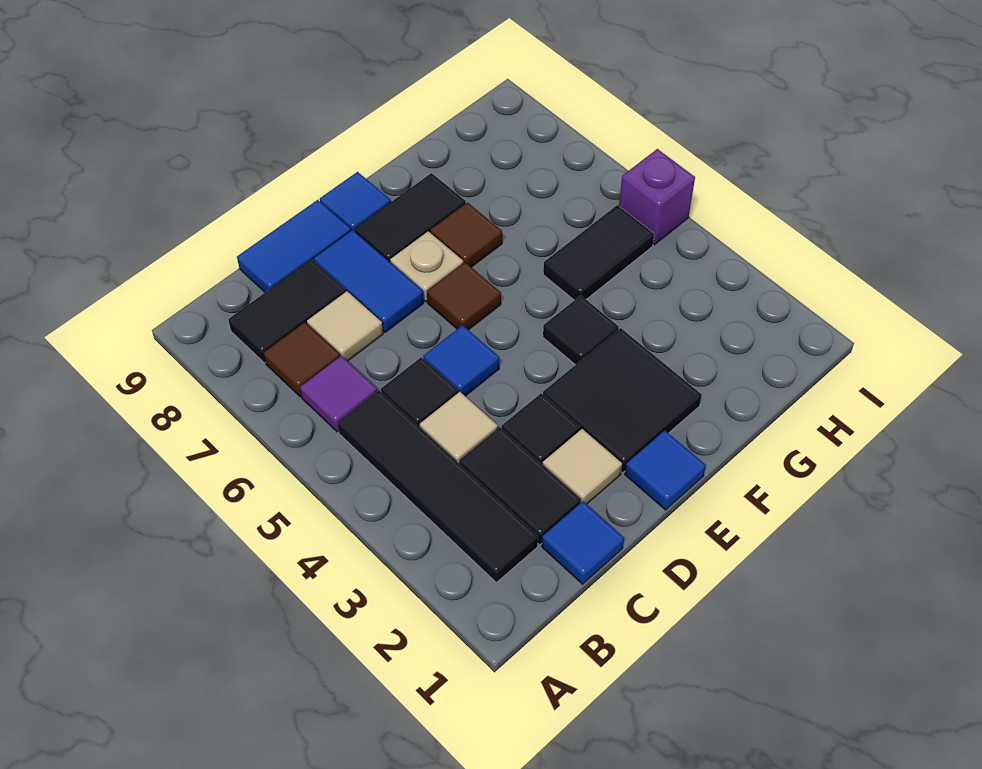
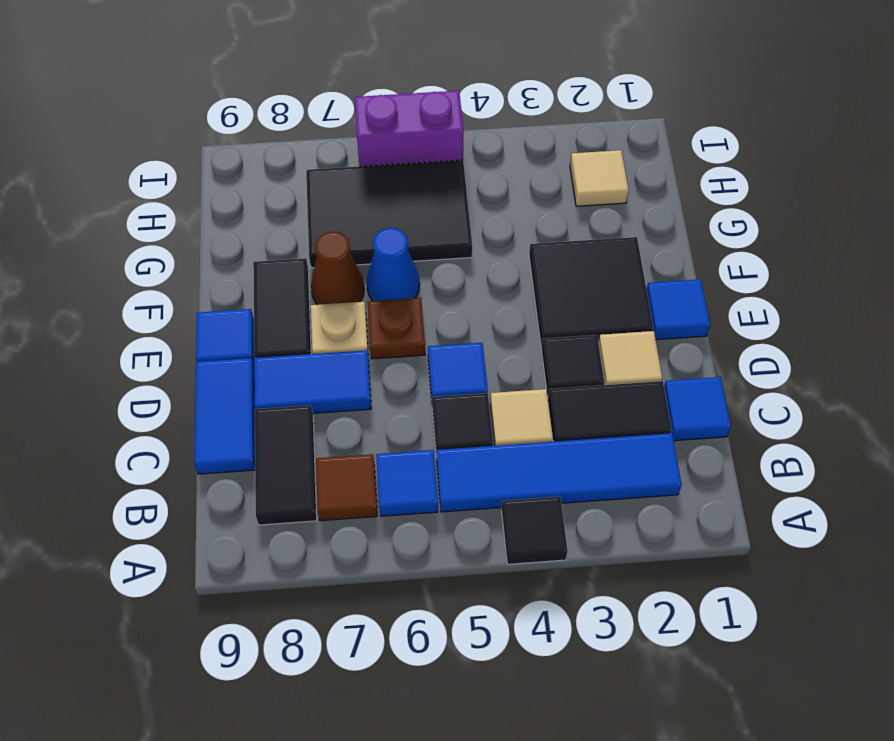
black 1x4 tile [337,390,538,582] -> blue 1x4 tile [436,433,682,512]
purple 1x1 tile [300,356,377,432] -> blue 1x1 tile [376,450,438,516]
tan 1x1 tile [307,291,383,361] -> tan 1x1 tile moved to [570,150,629,206]
brown 1x1 tile [427,262,501,330] -> brown 1x1 plate [367,298,425,359]
black 1x1 tile [543,295,619,365] -> black 1x1 tile moved to [502,497,568,564]
none -> blue 1x1 cone [367,228,420,301]
brown 1x1 tile [430,202,502,267] -> brown 1x1 cone [311,232,364,305]
black 1x2 tile [543,205,654,300] -> black 2x3 tile [306,160,472,268]
purple 1x1 brick [619,149,695,245] -> purple 1x2 brick [355,91,464,166]

